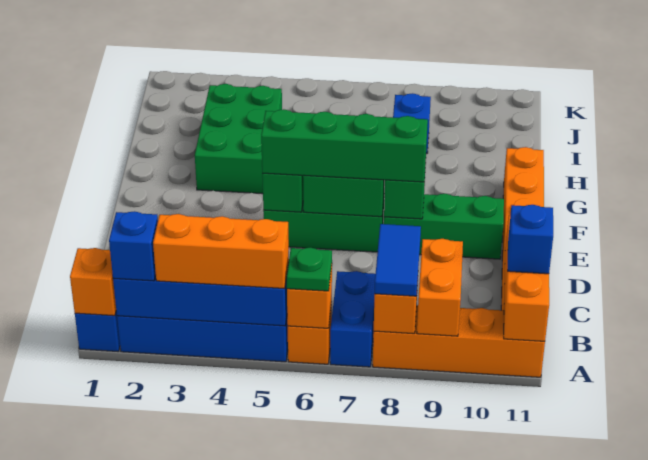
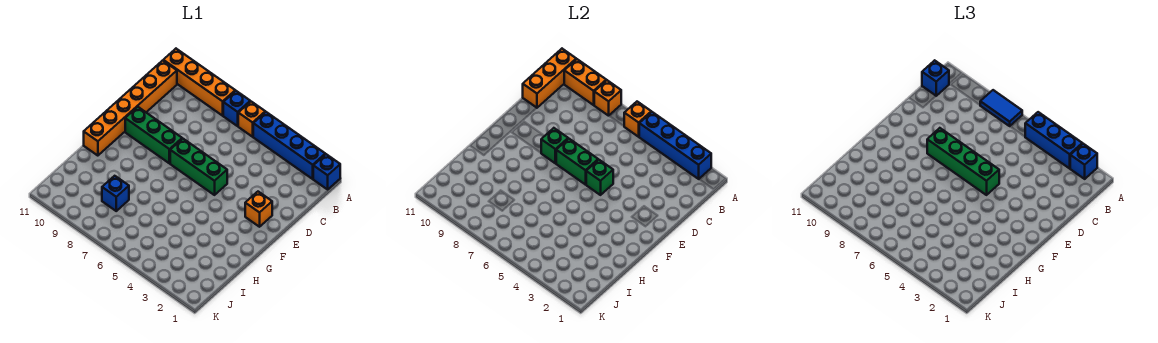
orange 1x1 brick [70,248,116,316] -> orange 1x1 brick moved to [245,192,272,227]
orange 1x3 brick [153,214,289,289] -> blue 1x3 brick [1025,112,1082,168]
green 1x1 plate [287,248,332,291] -> none
blue 1x2 brick [330,271,375,367] -> blue 1x1 brick [223,91,250,126]
blue 1x2 tile [375,224,421,296] -> blue 1x2 tile turned to [980,90,1022,126]
orange 1x2 brick [417,239,463,336] -> orange 1x2 brick turned to [564,59,606,105]
green 2x3 brick [195,84,282,194] -> none

